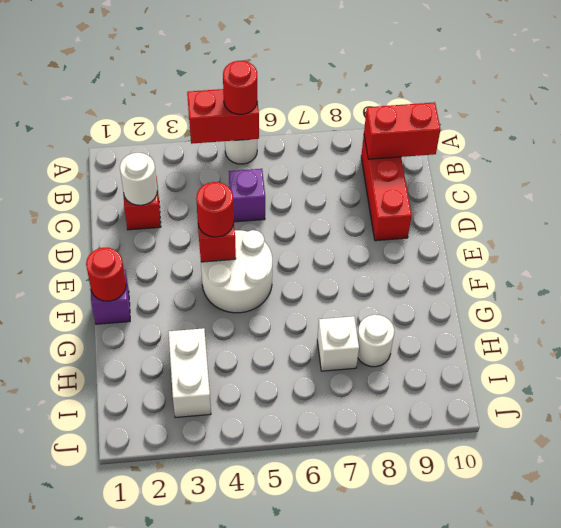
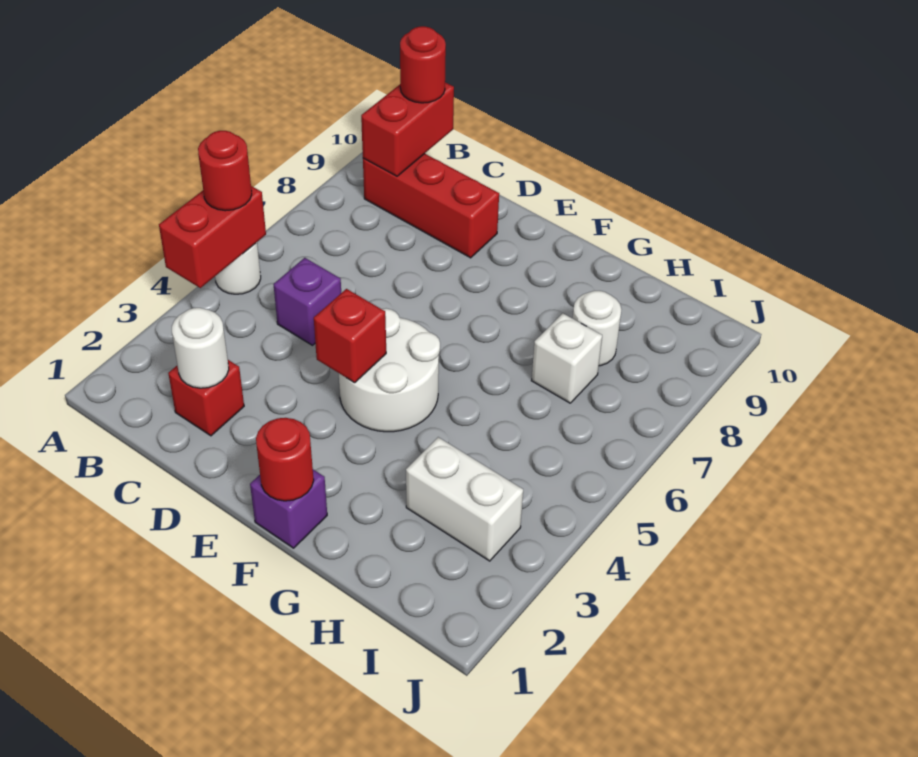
red 1x1 round brick [196,182,234,237] -> red 1x1 round brick moved to [400,26,446,103]

